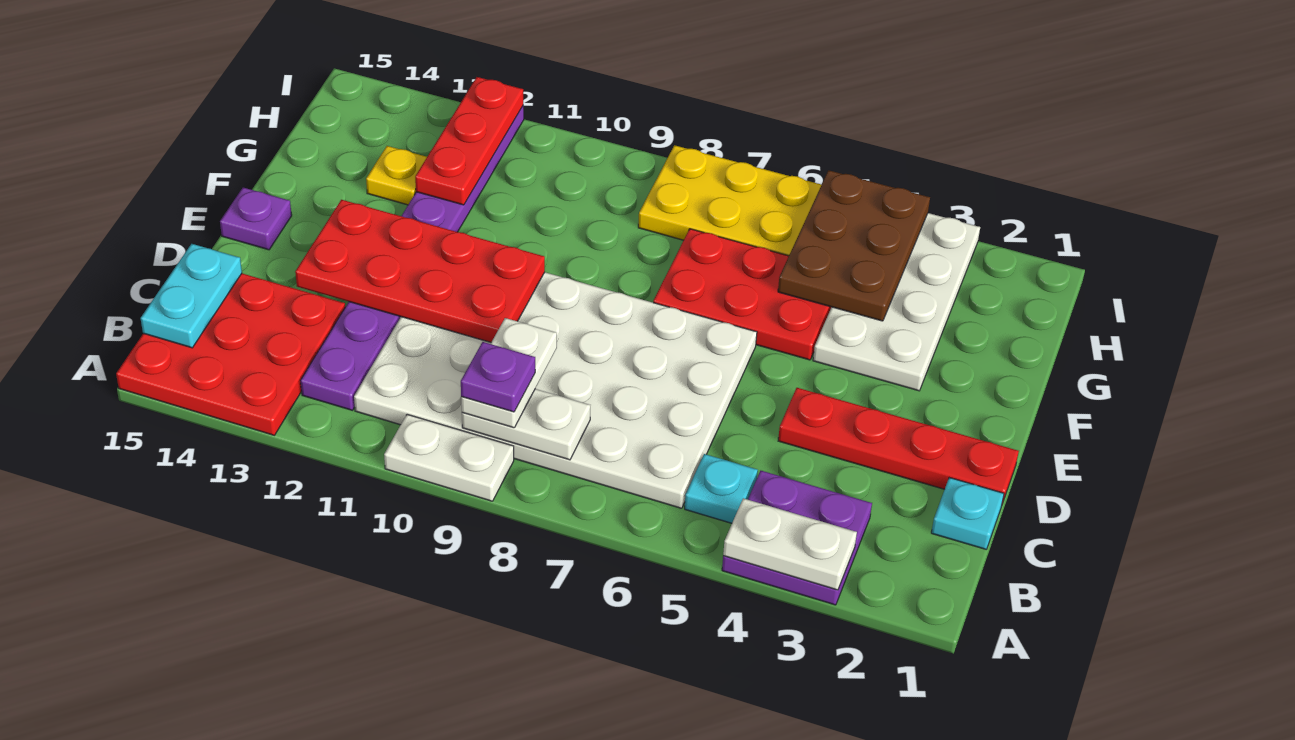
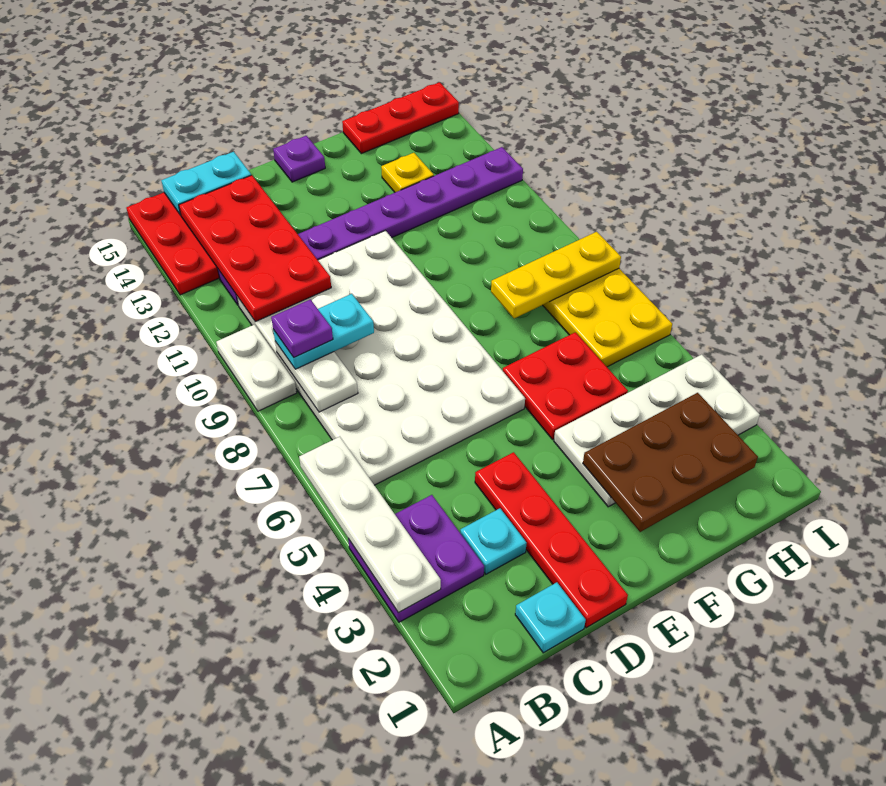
white 1x2 plate [723,498,857,590] -> white 1x4 plate [299,437,441,613]
cyan 1x1 plate [685,454,758,523] -> cyan 1x1 plate moved to [460,508,527,574]
white 1x2 plate [461,318,557,428] -> cyan 1x2 plate [273,294,374,369]
red 2x4 plate [295,200,545,342] -> red 2x4 plate moved to [179,175,331,322]
red 2x3 plate [653,229,831,360] -> red 2x2 plate [503,332,628,439]
brown 2x3 plate [778,170,930,321] -> brown 2x3 plate moved to [583,393,758,532]
none -> yellow 1x3 plate [491,232,621,318]
red 1x3 plate [415,77,523,205] -> red 1x3 plate moved to [342,82,459,154]

